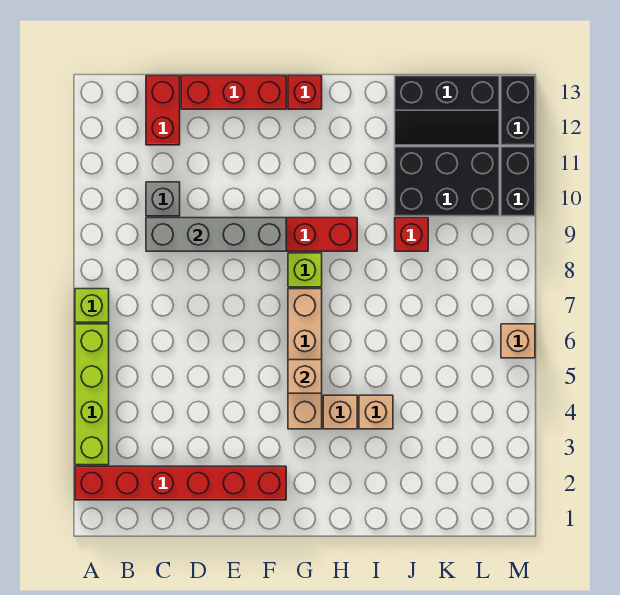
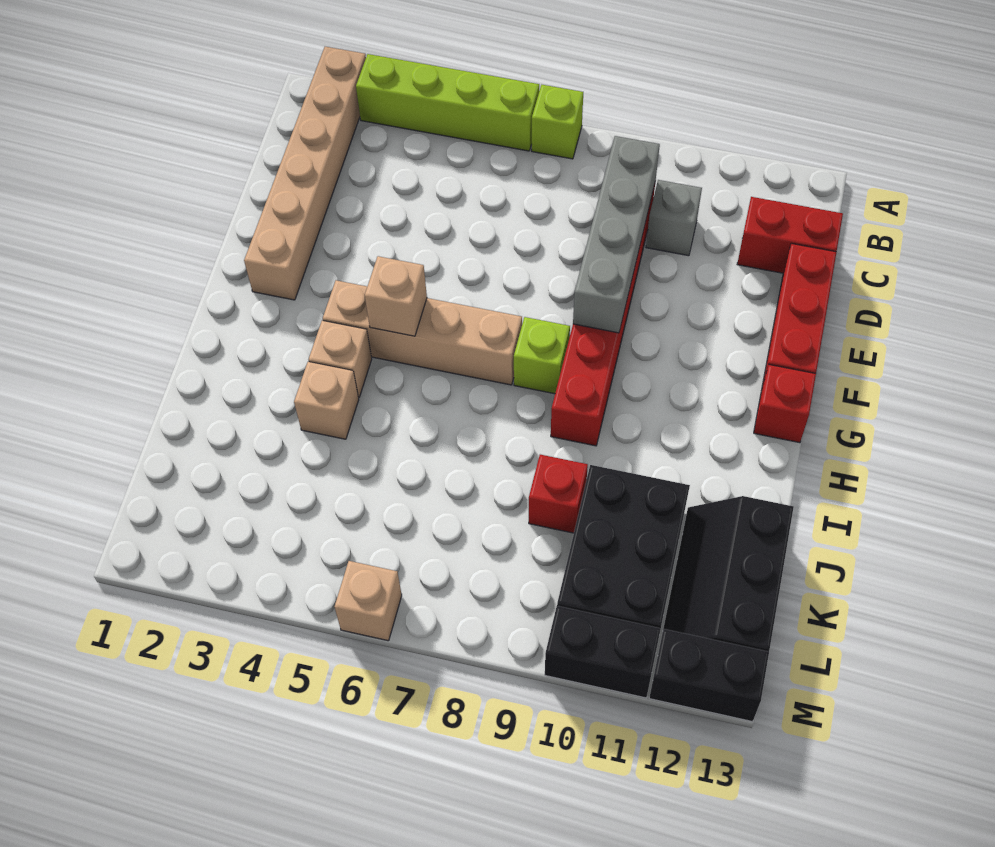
red 1x6 brick [75,466,286,500] -> tan 1x6 brick [244,47,366,300]

